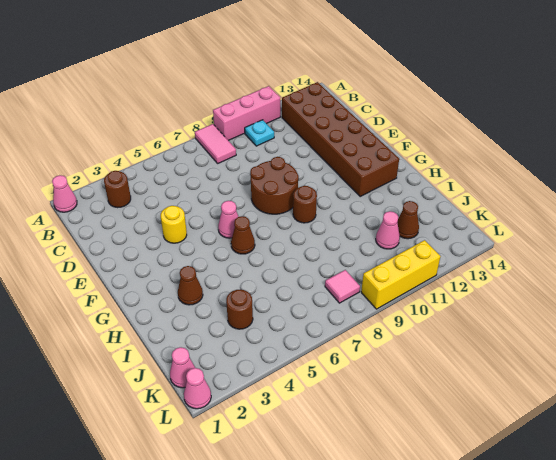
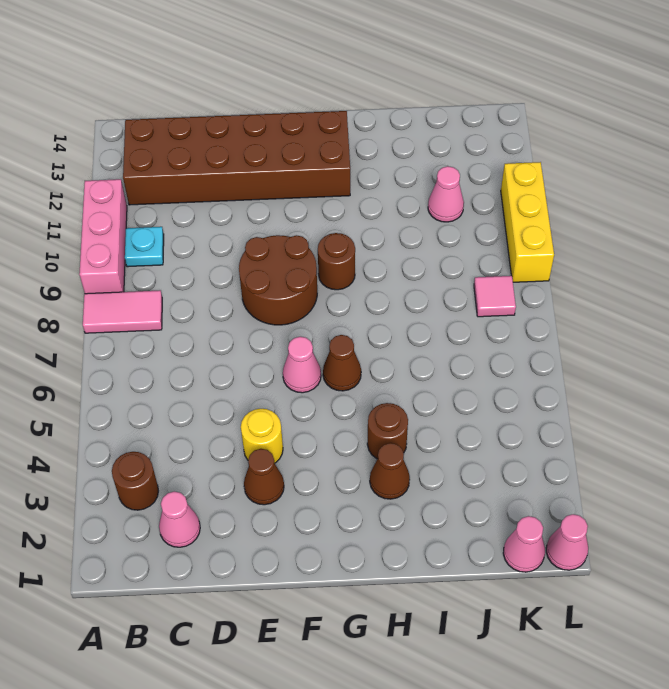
pink 1x1 cone [52,175,77,212] -> pink 1x1 cone moved to [159,492,200,547]
brown 1x1 round brick [226,289,253,329] -> brown 1x1 round brick moved to [367,403,408,459]
brown 1x1 cone [398,201,419,239] -> brown 1x1 cone moved to [244,449,284,505]

